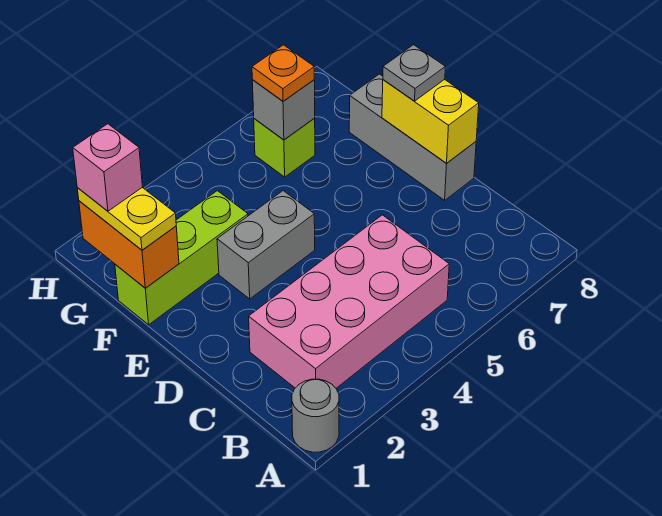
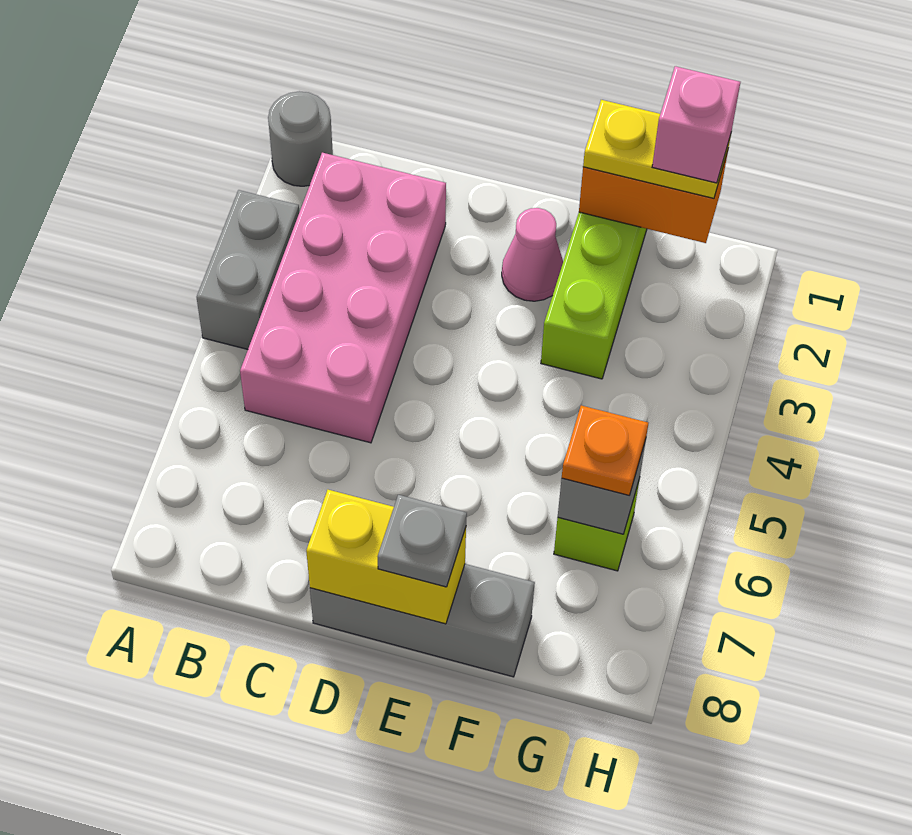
none -> pink 1x1 cone [502,208,563,301]
grey 1x2 brick [217,191,315,299] -> grey 1x2 brick moved to [197,190,299,349]

